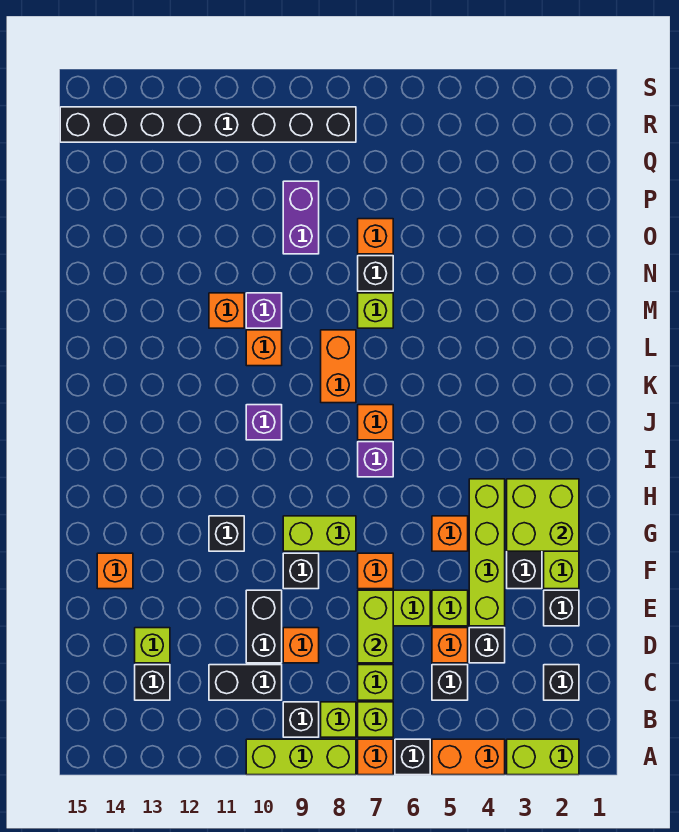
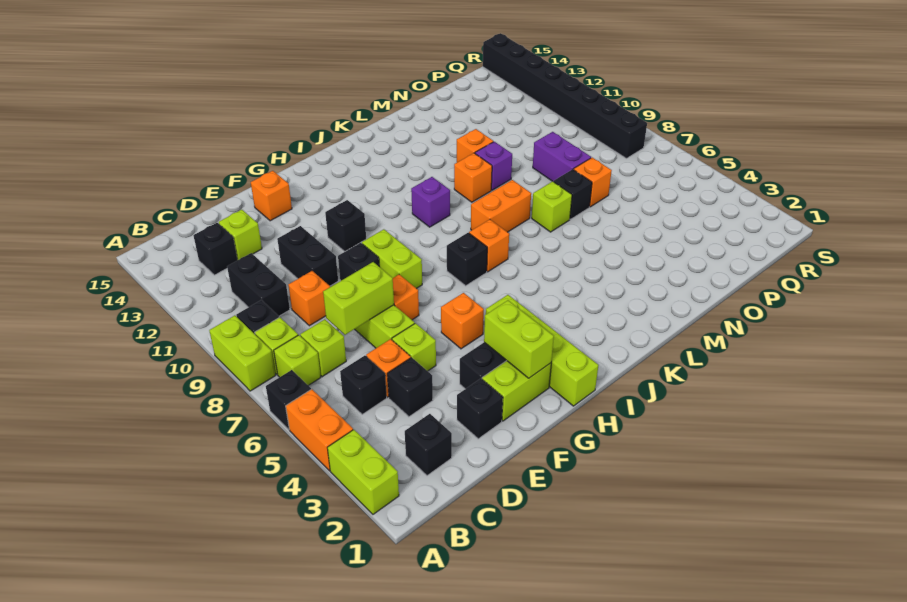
orange 1x1 brick [358,739,393,775] -> none
lime 1x3 brick [246,739,356,775] -> lime 1x2 brick [209,315,276,391]
black 1x2 brick [246,590,282,663] -> black 1x2 brick turned to [277,226,338,286]
lime 1x4 brick [469,479,505,626] -> lime 1x4 brick turned to [486,295,599,406]
lime 2x2 brick [507,479,579,551] -> lime 1x2 brick [484,300,554,378]
purple 1x1 brick [358,442,393,477] -> black 1x1 brick [447,233,487,286]
purple 1x2 brick [283,181,319,254] -> purple 1x2 brick turned to [533,132,591,182]

